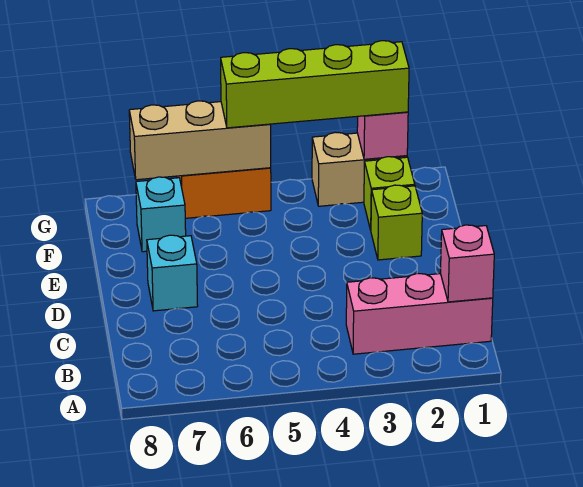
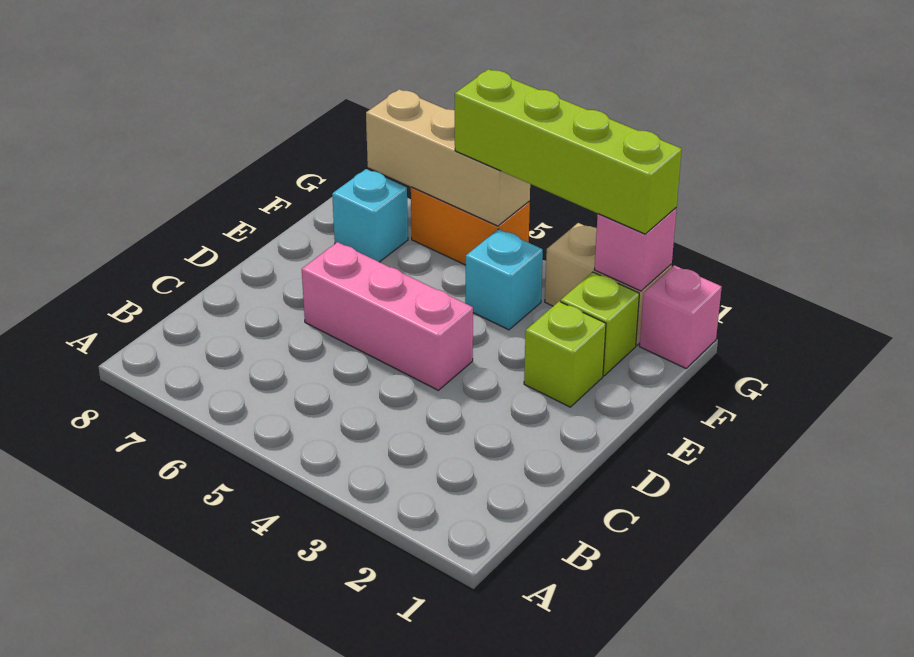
pink 1x3 brick [346,273,493,354] -> pink 1x3 brick moved to [302,242,473,390]
pink 1x1 brick [440,225,494,302] -> pink 1x1 brick moved to [639,265,722,368]
cyan 1x1 brick [147,235,198,311] -> cyan 1x1 brick moved to [465,229,543,330]

